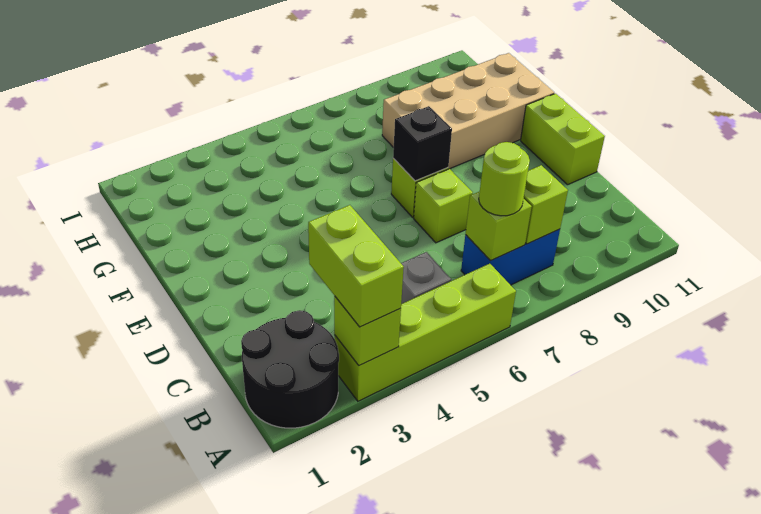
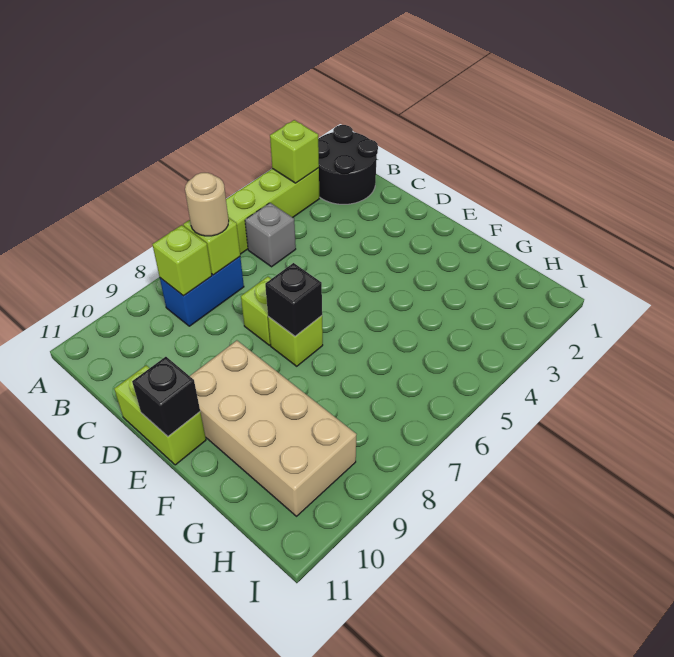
lime 1x2 brick [308,205,404,327] -> none
lime 1x1 round brick [479,142,530,216] -> tan 1x1 round brick [185,173,229,236]
none -> black 1x1 brick [132,357,200,436]
tan 2x4 brick [382,53,554,169] -> tan 2x4 brick turned to [190,340,357,516]

